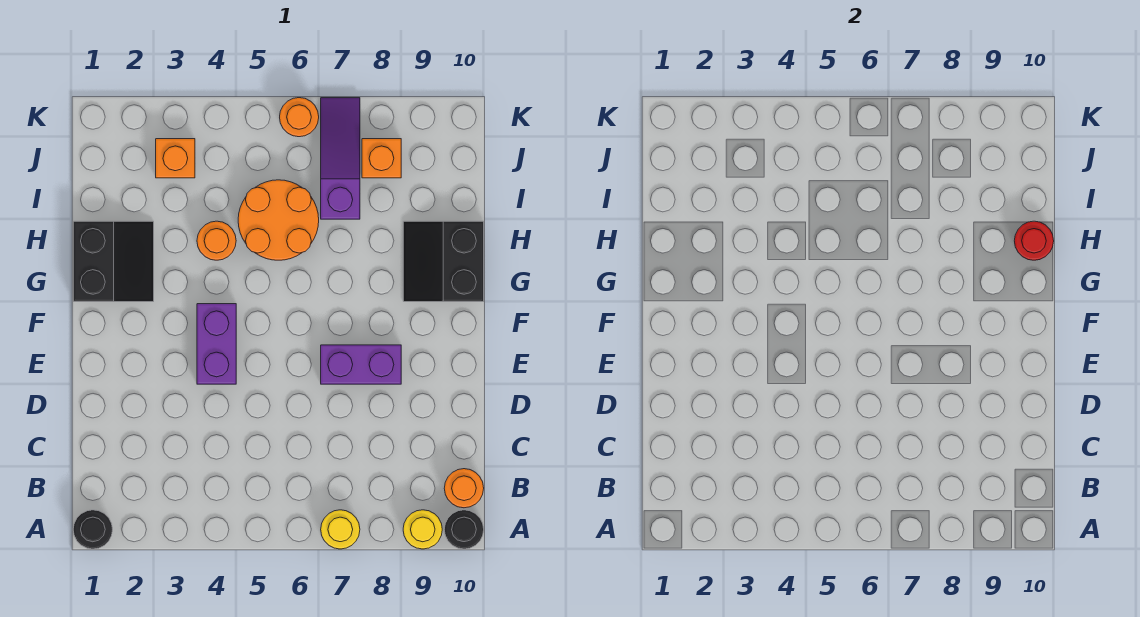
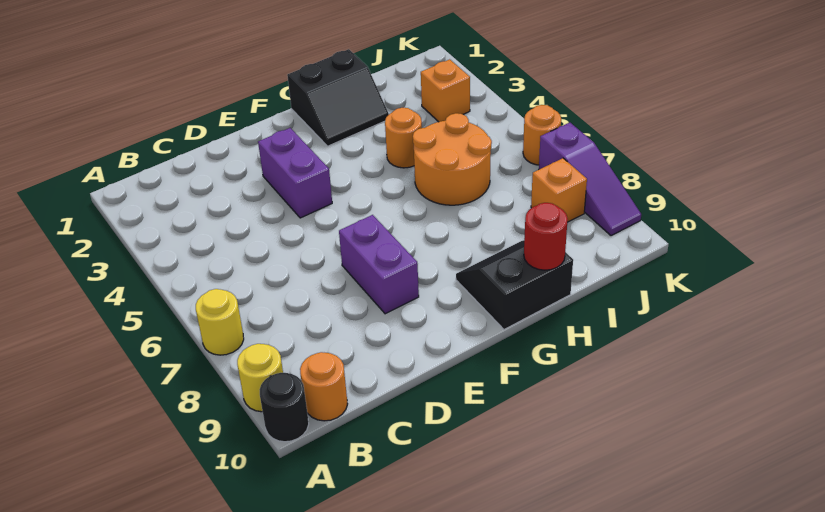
black 1x1 round brick [73,510,112,549] -> none
purple 1x2 brick [197,304,236,384] -> purple 1x2 brick turned to [258,128,332,218]
purple 1x3 slope [321,98,360,219] -> purple 1x3 slope turned to [539,123,641,236]

